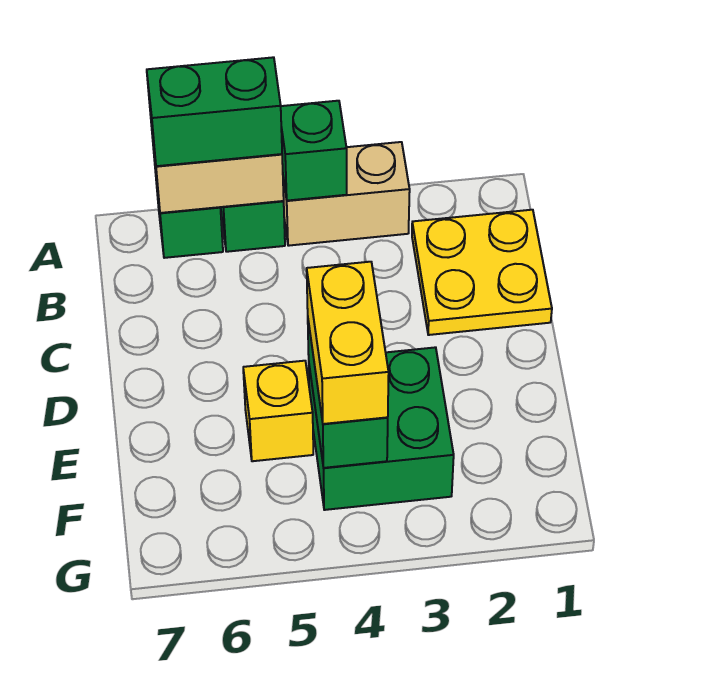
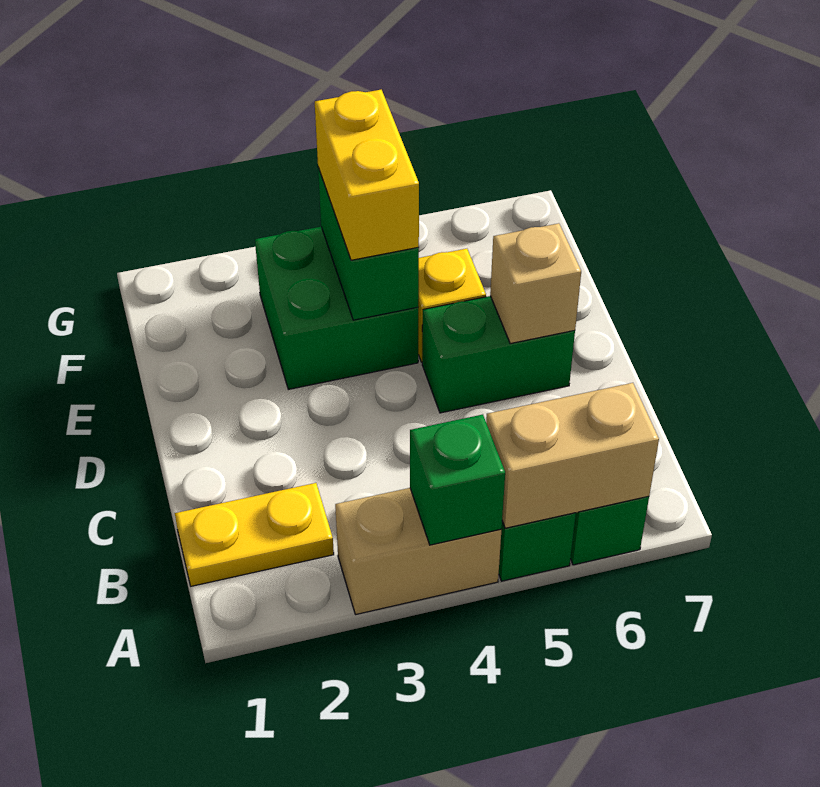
green 1x2 brick [147,57,282,166] -> green 1x2 brick moved to [422,296,575,413]
yellow 2x2 plate [412,210,552,335] -> yellow 1x2 plate [175,483,334,586]
none -> tan 1x1 brick [490,223,581,344]

